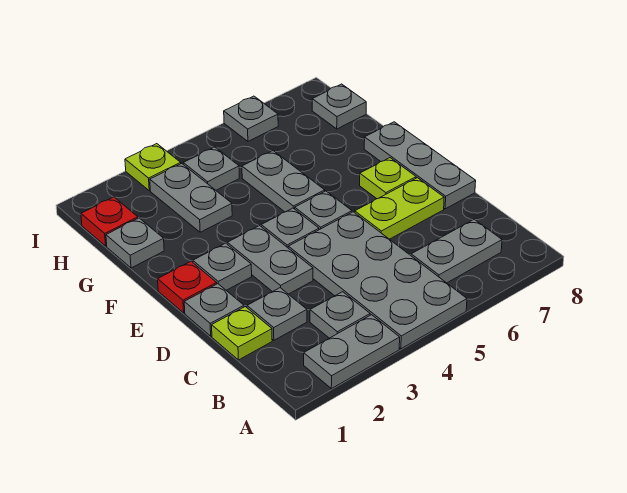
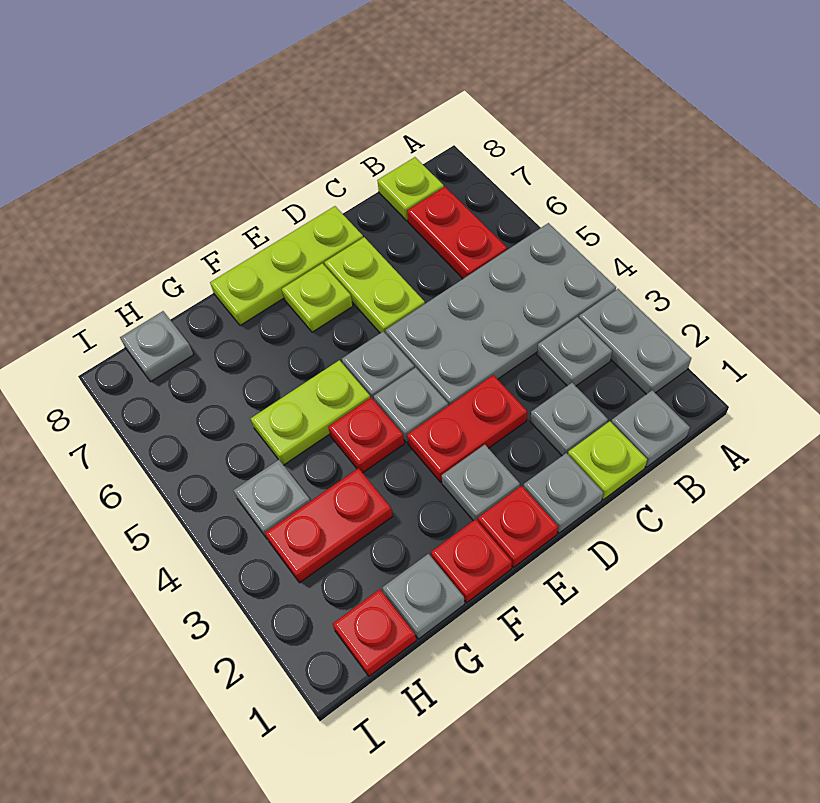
grey 1x2 plate [411,219,502,283] -> red 1x2 plate [407,187,507,279]
grey 1x2 plate [227,226,313,294] -> red 1x2 plate [407,375,527,482]
grey 1x3 plate [364,122,476,209] -> lime 1x3 plate [210,206,363,325]
none -> red 1x1 plate [431,519,512,603]
none -> red 1x1 plate [328,397,404,473]
grey 1x2 plate [242,151,325,212] -> lime 1x2 plate [251,360,370,465]
grey 1x2 plate [150,163,232,232] -> red 1x2 plate [265,468,392,583]
lime 1x1 plate [125,144,181,191] -> lime 1x1 plate moved to [377,157,444,221]
grey 1x1 plate [224,96,278,141] -> grey 1x1 plate moved to [611,390,690,467]

